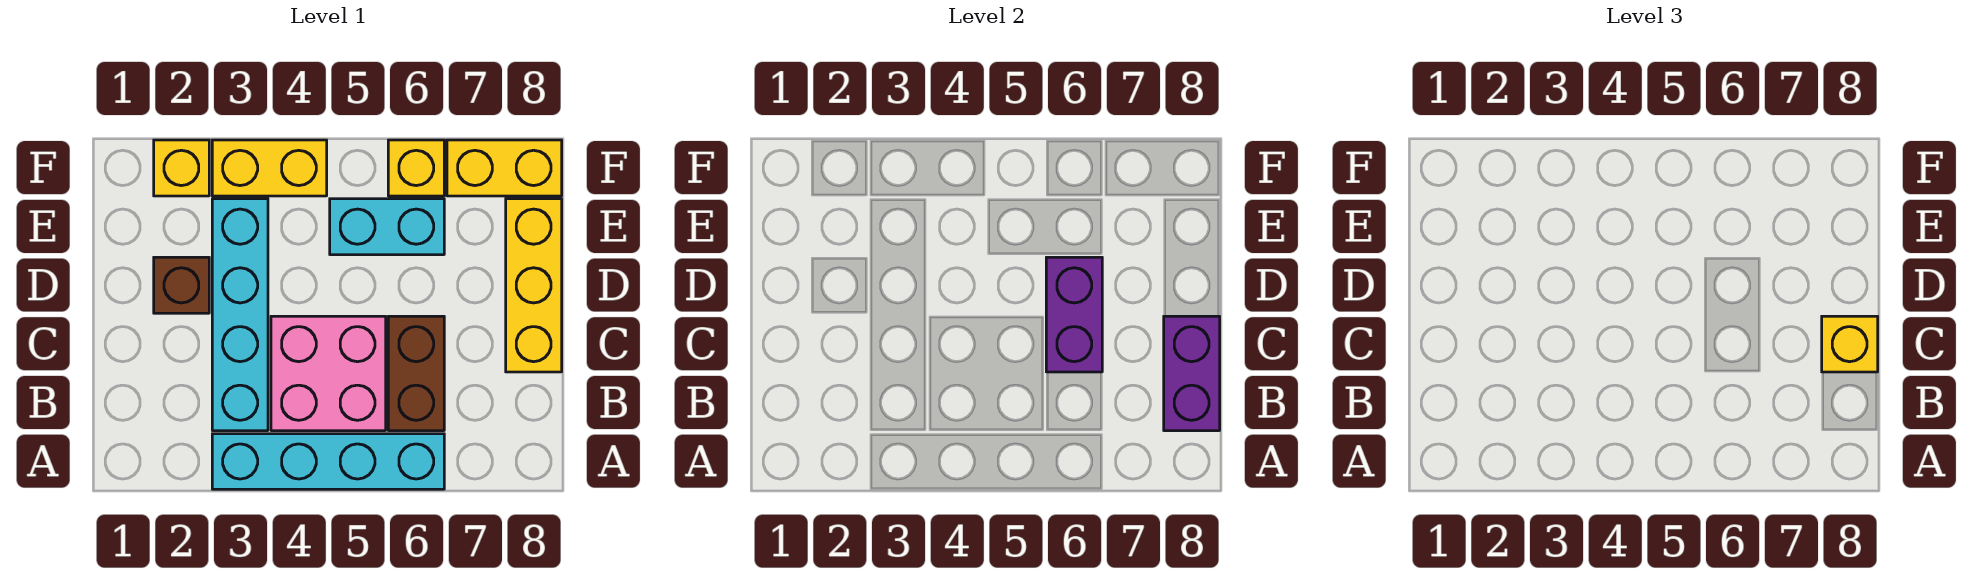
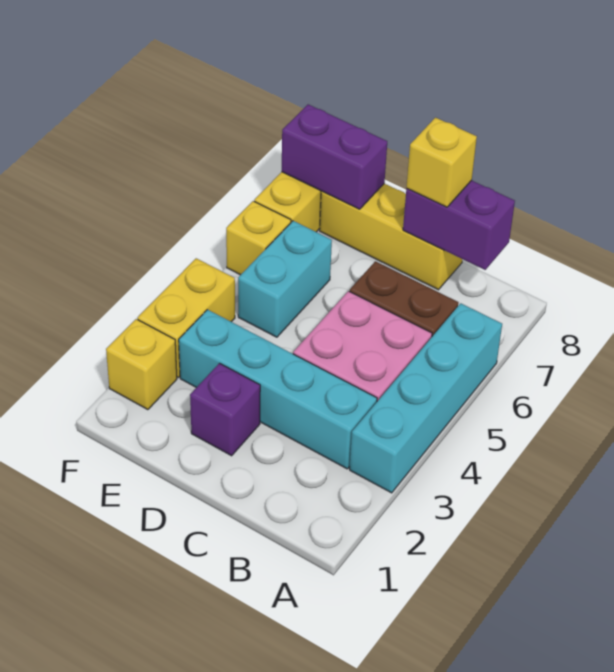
purple 1x2 brick [1046,257,1102,372] -> purple 1x2 brick moved to [282,104,387,209]
brown 1x1 brick [154,257,209,313] -> purple 1x1 brick [190,363,260,456]

